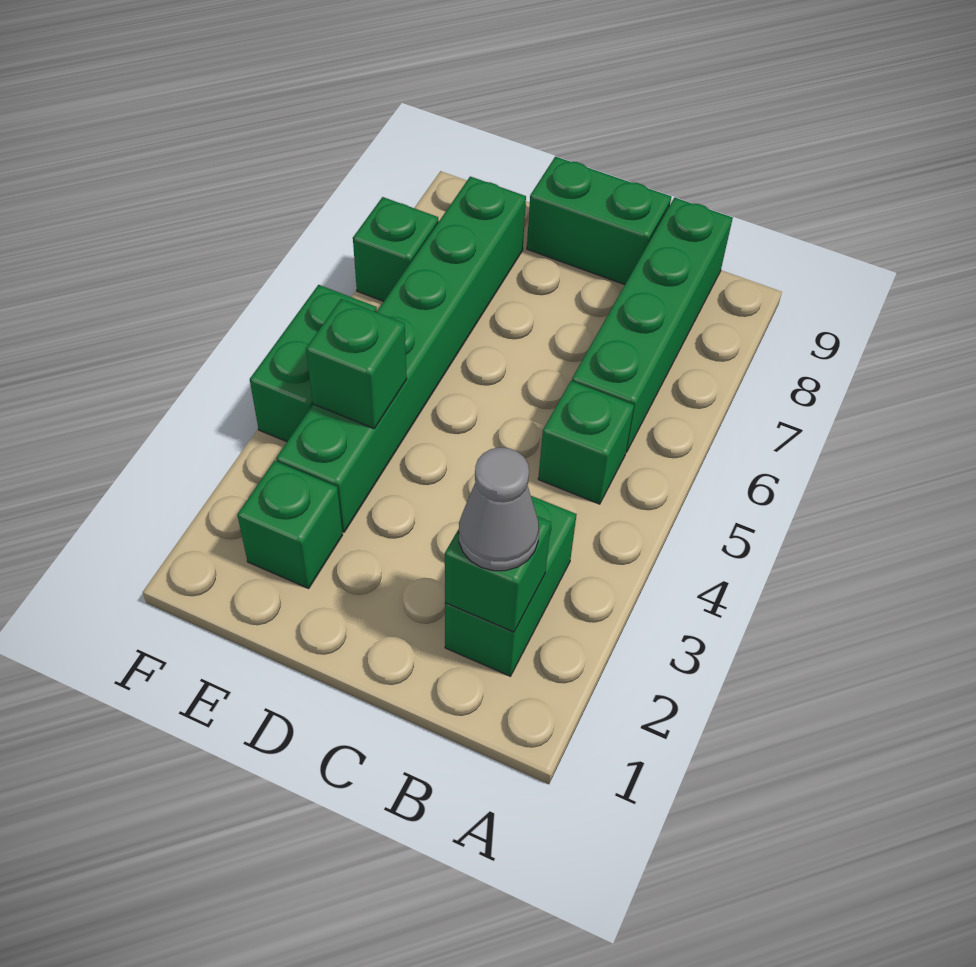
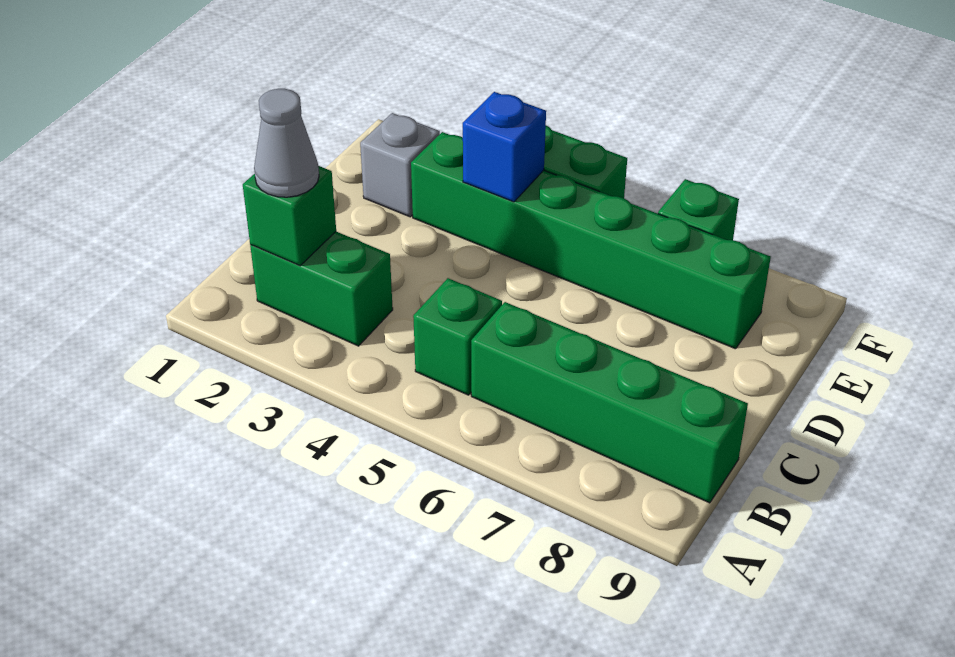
green 1x2 brick [527,157,671,285] -> none
green 1x1 brick [237,461,343,588] -> grey 1x1 brick [360,113,440,217]
green 1x1 brick [306,299,407,428] -> blue 1x1 brick [463,92,546,202]

